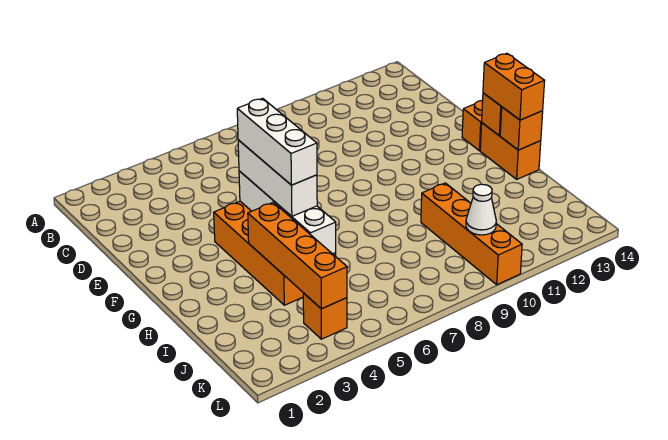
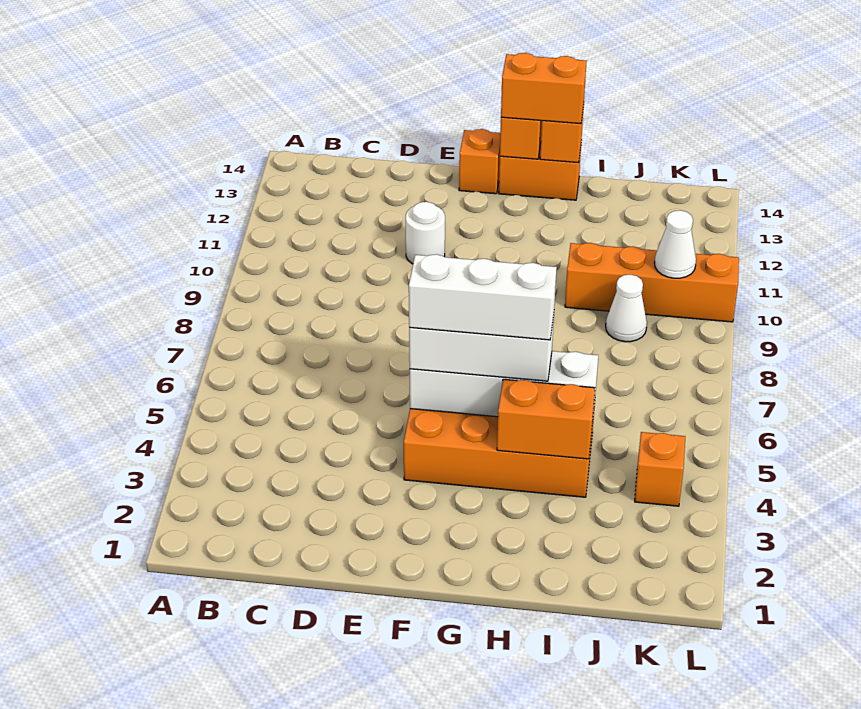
none -> white 1x1 round brick [406,202,445,264]
orange 1x4 brick [248,202,347,309] -> orange 1x2 brick [497,379,595,459]
none -> white 1x1 cone [606,275,647,342]

